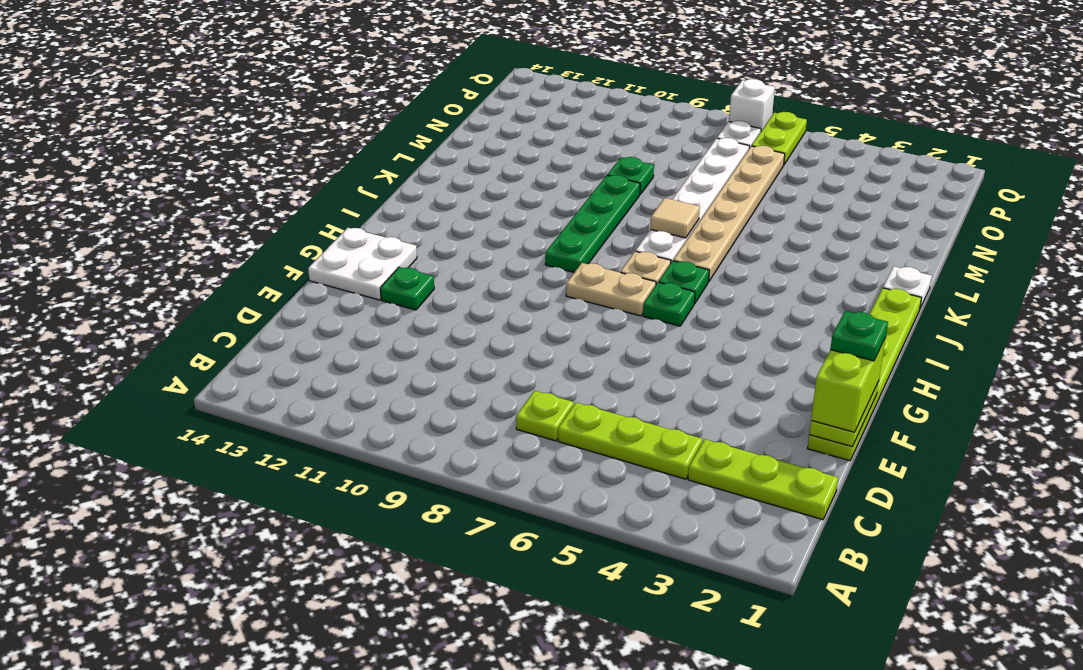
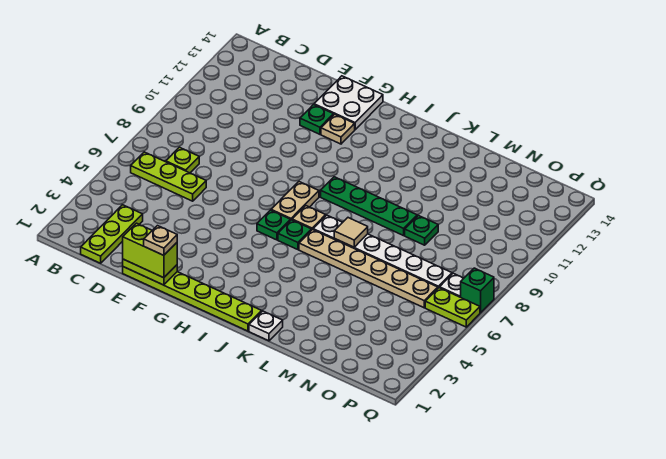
lime 1x3 plate [558,403,702,479] -> lime 1x3 plate turned to [131,152,206,201]
green 1x1 plate [830,311,888,361] -> tan 1x1 plate [144,226,177,255]
none -> tan 1x1 plate [321,114,355,144]
white 1x1 brick [729,79,775,131] -> green 1x1 brick [461,268,494,313]

